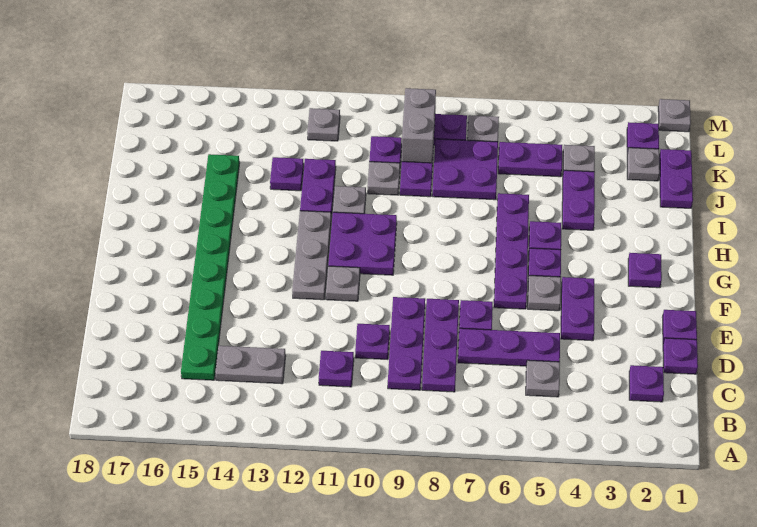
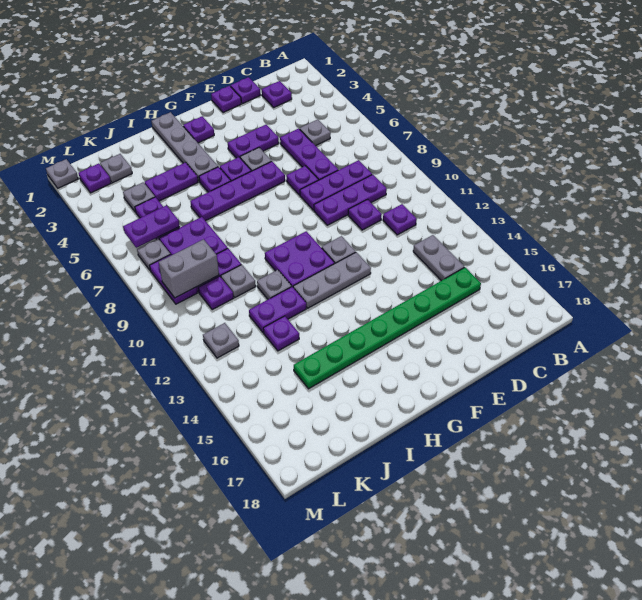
none -> grey 1x4 plate [151,112,218,182]
purple 1x2 plate [659,149,693,208] -> purple 1x2 plate moved to [123,205,180,248]

